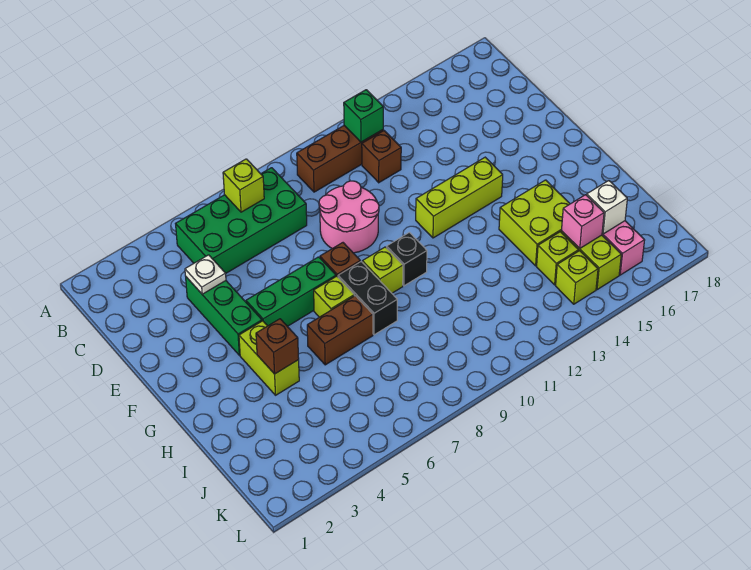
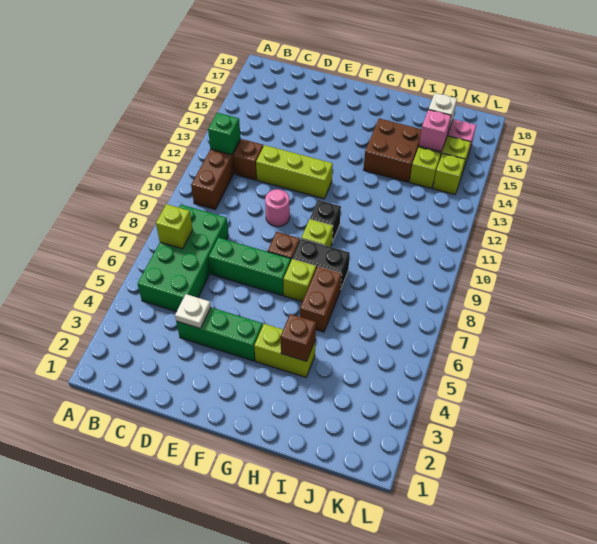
pink 2x2 round brick [319,181,379,253] -> pink 1x1 round brick [265,189,290,227]
green 1x3 brick [246,257,336,326] -> green 1x3 brick turned to [209,238,291,296]
lime 1x3 brick [416,157,503,238] -> lime 1x3 brick turned to [256,145,333,199]
lime 2x2 brick [499,180,570,266] -> brown 2x2 brick [363,119,422,182]

